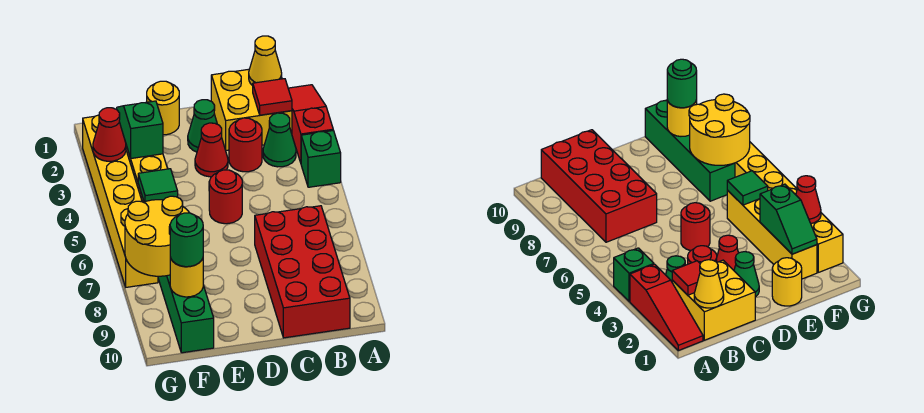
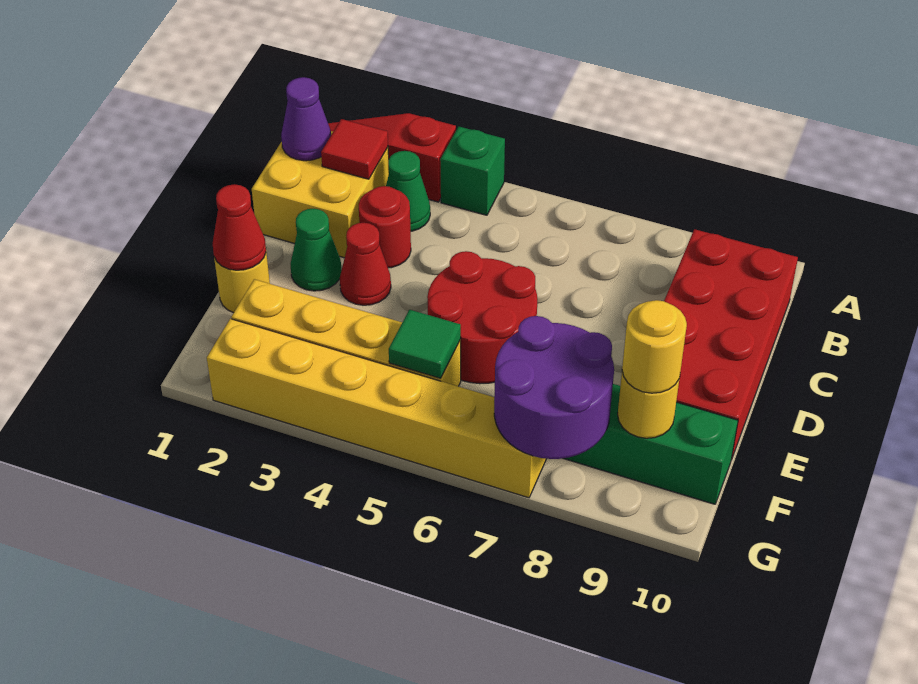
yellow 1x1 cone [249,36,282,85] -> purple 1x1 cone [281,77,331,161]
red 2x4 brick [255,206,350,338] -> red 2x4 brick turned to [664,229,798,460]
red 1x1 round brick [209,170,242,224] -> red 2x2 round brick [427,251,537,384]
green 1x2 slope [117,101,163,158] -> none
yellow 2x2 round brick [125,196,189,276] -> purple 2x2 round brick [494,316,614,459]
green 1x1 round brick [170,213,203,267] -> yellow 1x1 round brick [622,300,687,393]
red 1x1 cone [93,108,126,161] -> red 1x1 cone moved to [213,184,266,270]

